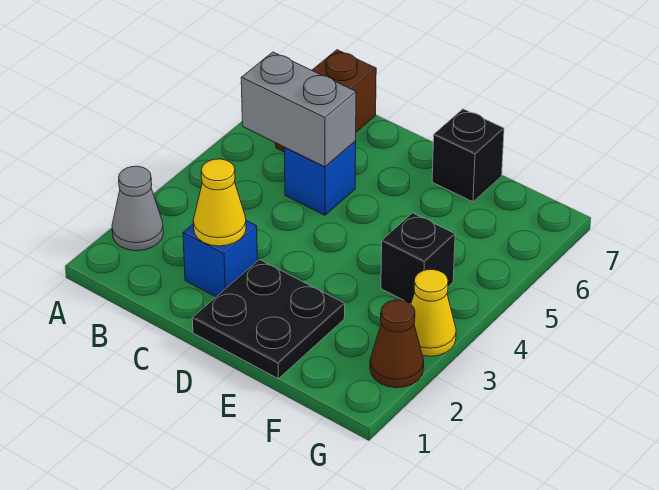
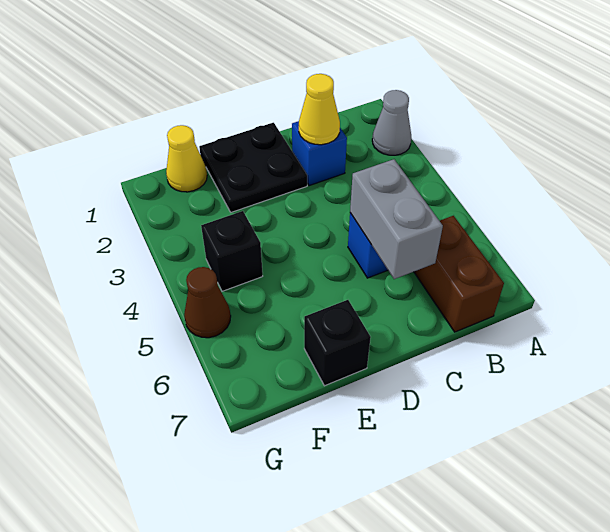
grey 1x2 brick [241,52,356,167] -> grey 1x2 brick turned to [350,159,443,279]
brown 1x1 cone [370,300,424,388] -> brown 1x1 cone moved to [184,267,231,338]
yellow 1x1 cone [411,270,456,356] -> yellow 1x1 cone moved to [166,125,207,192]

